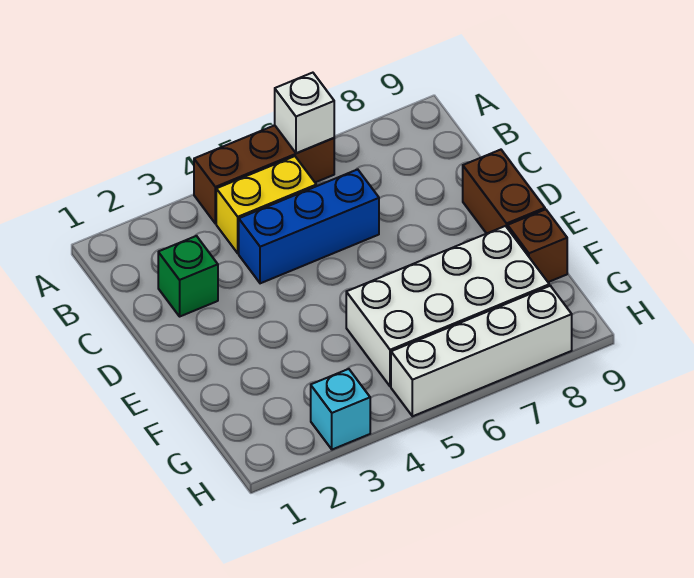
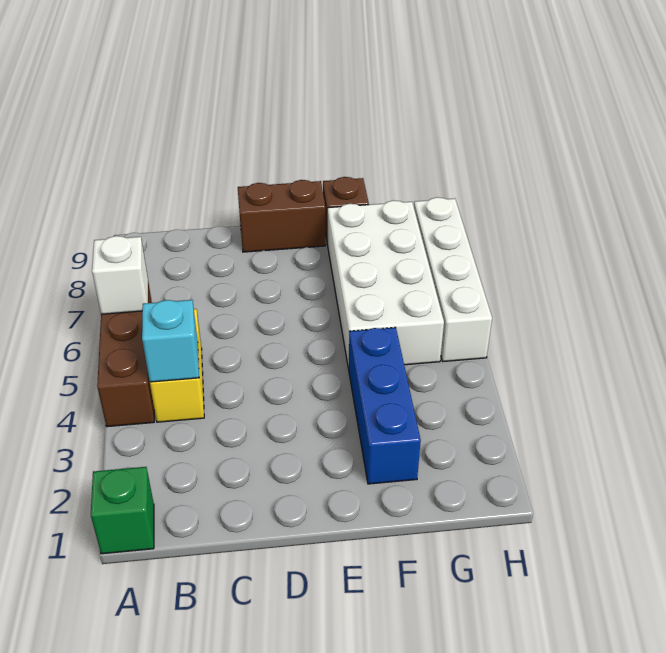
green 1x1 brick [158,236,218,316] -> green 1x1 brick moved to [91,467,154,554]
blue 1x3 brick [239,169,379,283] -> blue 1x3 brick moved to [348,327,421,484]
cyan 1x1 brick [311,369,370,450] -> cyan 1x1 brick moved to [142,300,199,382]

